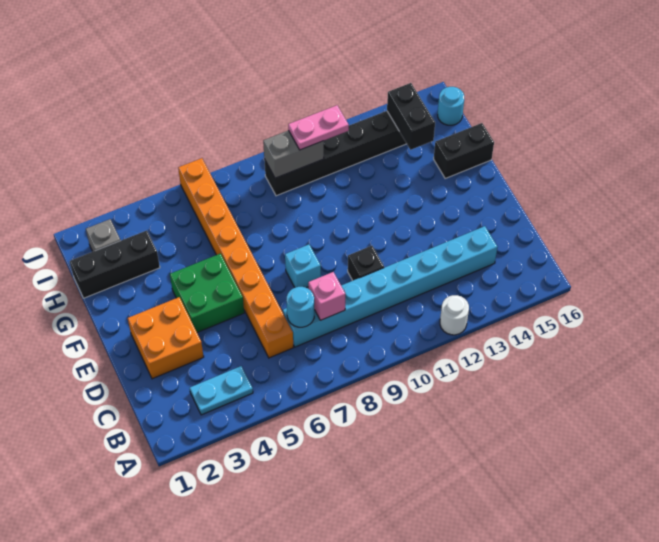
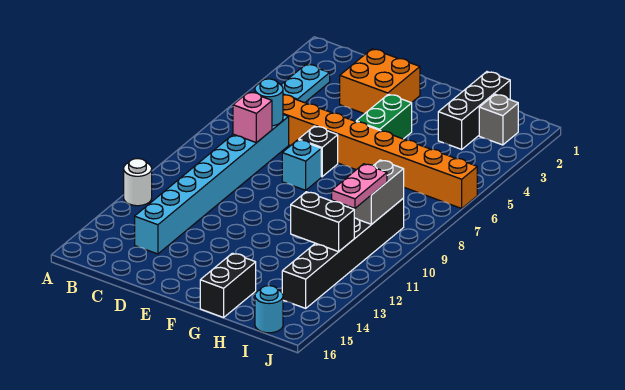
black 1x1 brick [348,246,384,281] -> black 1x1 brick moved to [299,126,338,177]
green 2x2 brick [170,254,244,332] -> green 1x2 brick [356,94,412,139]
black 1x2 brick [387,83,435,150] -> black 1x2 brick moved to [291,192,354,252]

